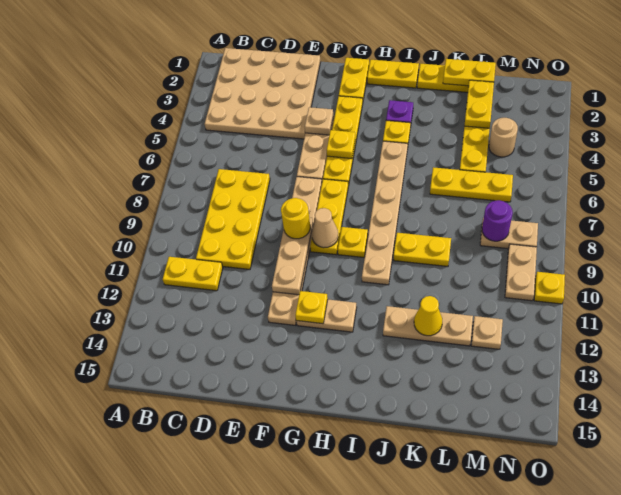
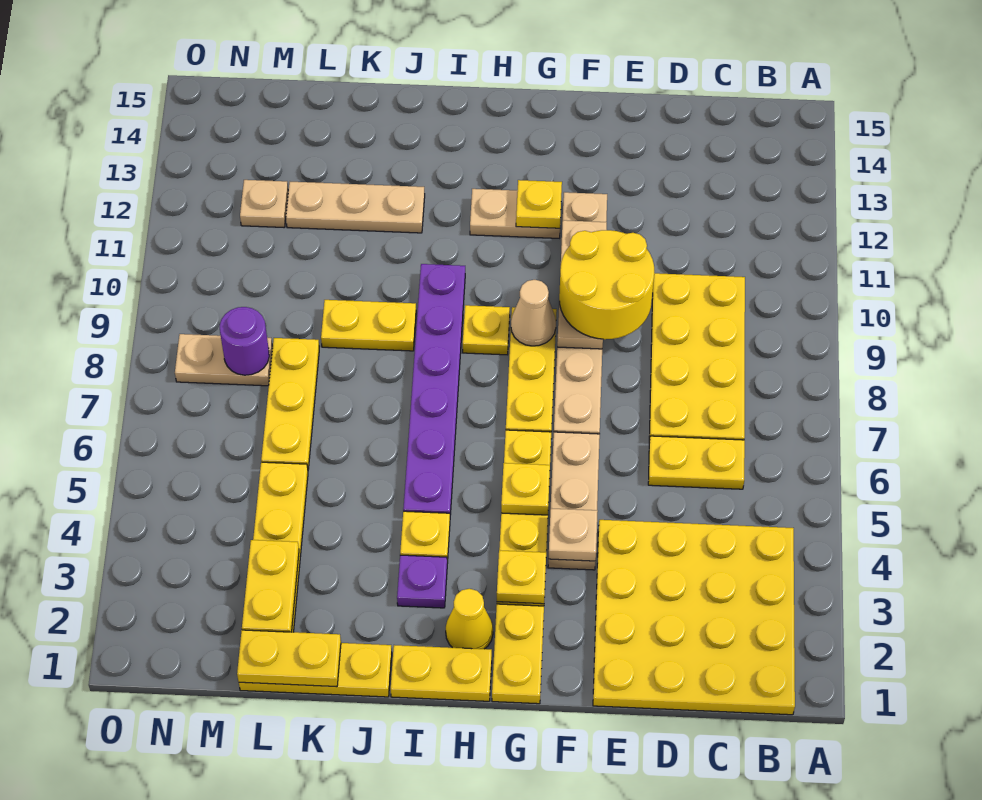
tan 4x4 plate [205,48,321,139] -> yellow 4x4 plate [593,520,795,715]
yellow 1x2 plate [163,257,223,291] -> yellow 1x2 plate moved to [648,436,745,489]
yellow 1x1 round brick [281,198,310,239] -> yellow 2x2 round brick [559,230,654,339]
tan 1x6 plate [362,141,408,285] -> purple 1x6 plate [403,264,465,515]
yellow 1x3 plate [430,167,513,202] -> yellow 1x3 plate turned to [261,338,319,469]
yellow 1x1 cone [414,296,442,336] -> yellow 1x1 cone moved to [446,589,493,649]
tan 1x1 round brick [489,118,518,157] -> none
tan 1x2 plate [505,244,537,301] -> none
yellow 1x1 plate [534,272,565,304] -> yellow 1x1 plate moved to [497,550,546,604]

